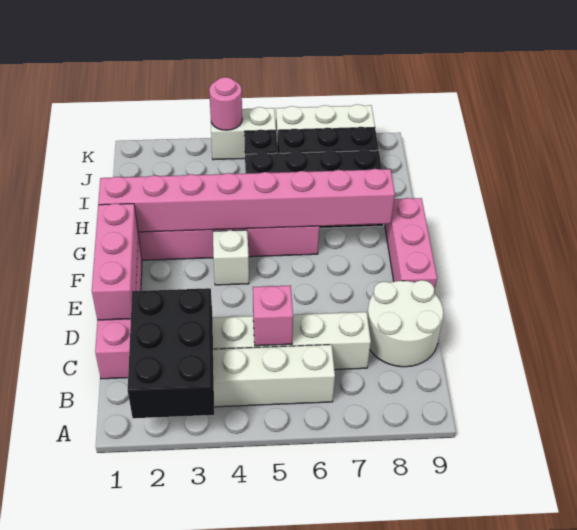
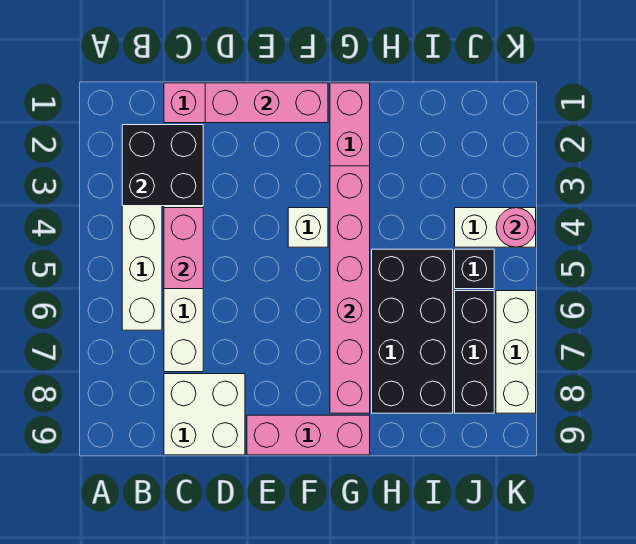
black 2x3 brick [128,288,214,418] -> black 2x2 brick [122,125,203,206]
pink 1x1 brick [253,285,293,346] -> pink 1x2 brick [164,208,203,289]
white 2x2 round brick [367,280,443,367] -> white 2x2 brick [164,374,245,455]
pink 1x8 brick [98,169,395,232] -> pink 1x6 brick [330,166,370,413]
white 1x2 brick [211,107,276,160] -> white 1x2 brick turned to [455,208,536,247]

